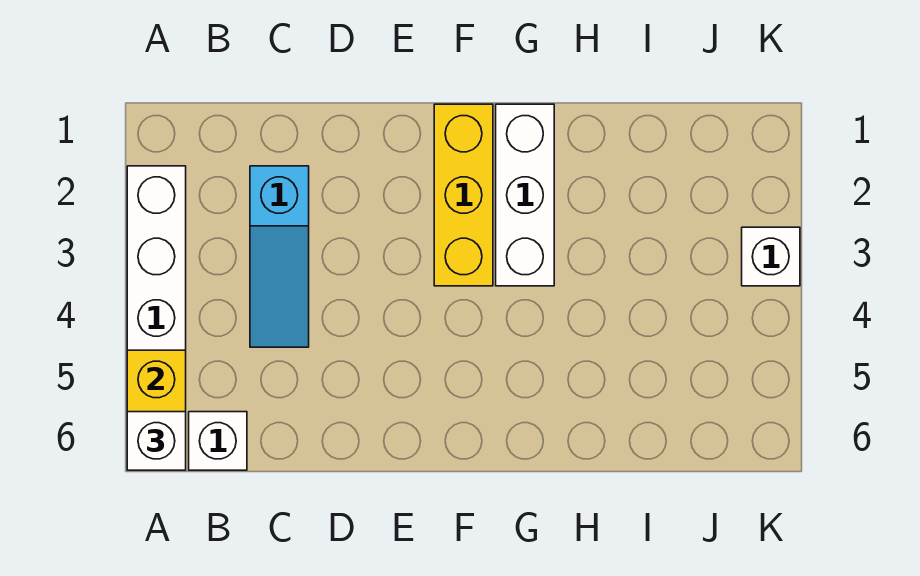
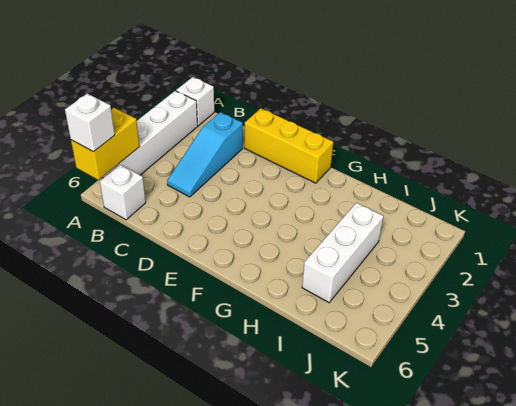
yellow 1x3 brick [434,104,493,286] -> yellow 1x3 brick turned to [245,108,333,183]
white 1x3 brick [496,104,554,286] -> white 1x3 brick moved to [302,203,383,302]
white 1x1 brick [742,227,800,286] -> white 1x1 brick moved to [176,77,214,126]

